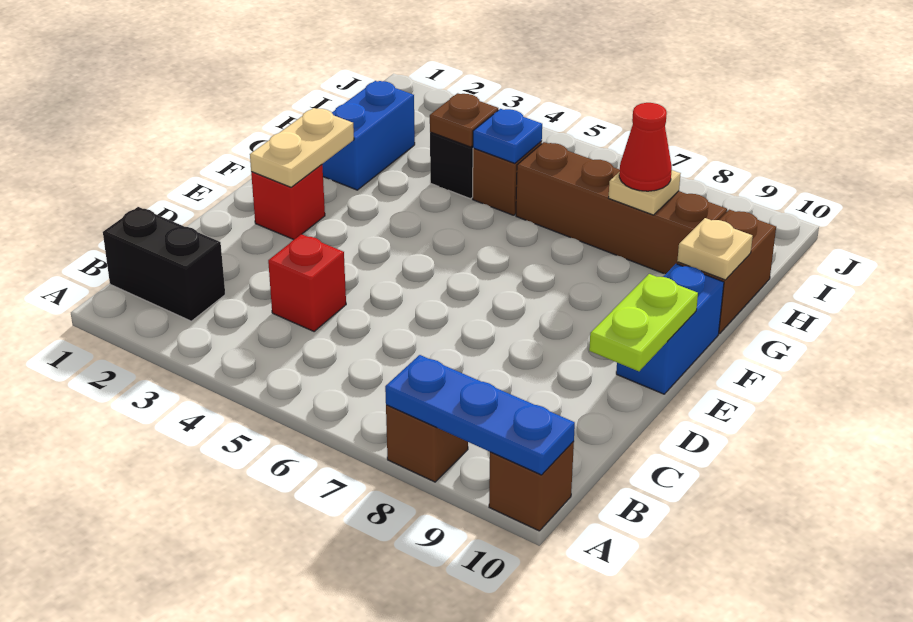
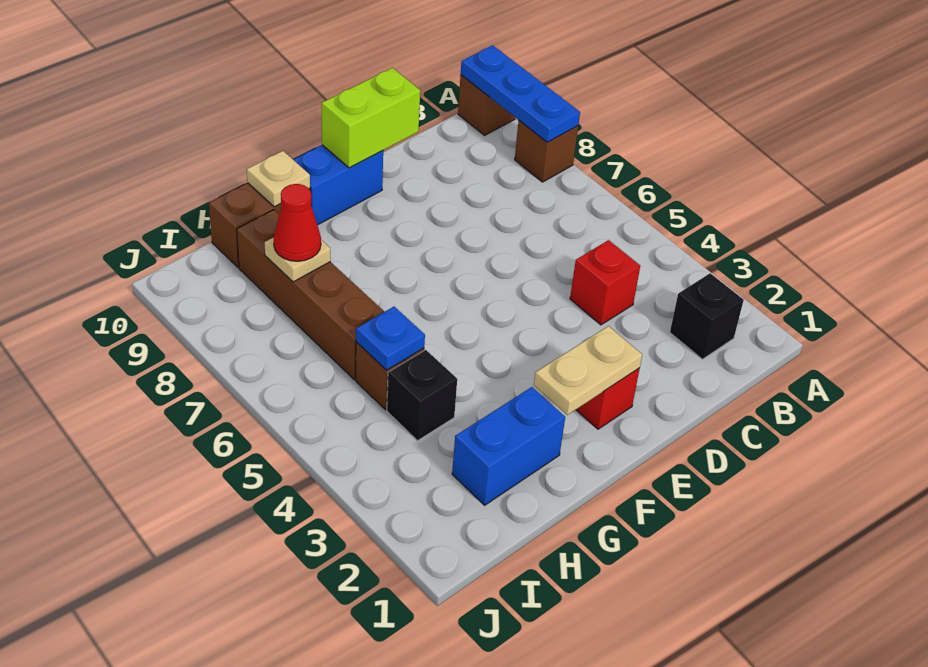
black 1x2 brick [103,207,225,321] -> black 1x1 brick [670,273,744,359]
lime 1x2 plate [589,274,698,371] -> lime 1x2 brick [322,68,420,168]
brown 1x1 plate [430,93,498,147] -> none

